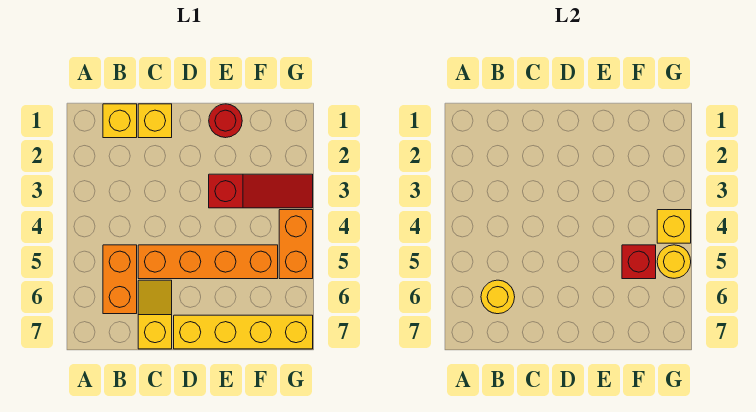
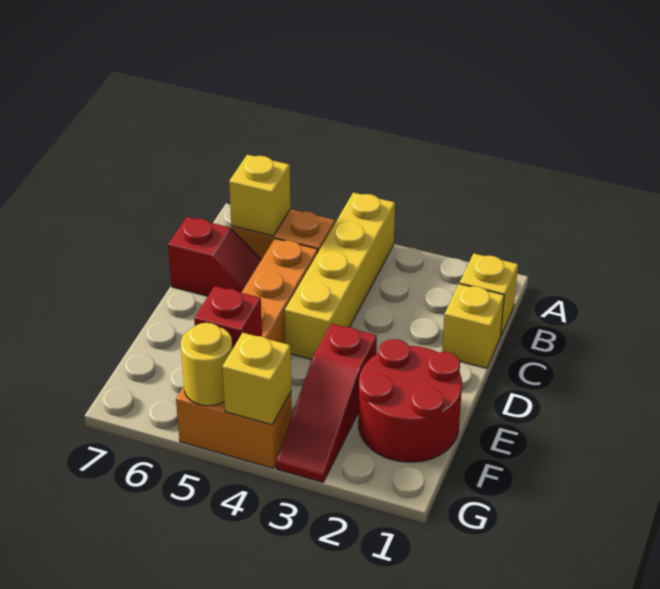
yellow 1x1 round brick [481,280,515,314] -> yellow 1x1 brick [229,155,290,236]
yellow 1x2 slope [138,280,172,349] -> red 1x2 slope [168,217,261,296]
yellow 1x4 brick [174,315,313,349] -> yellow 1x4 brick moved to [285,193,395,359]
red 1x1 round brick [209,104,242,138] -> red 2x2 round brick [358,339,462,462]

